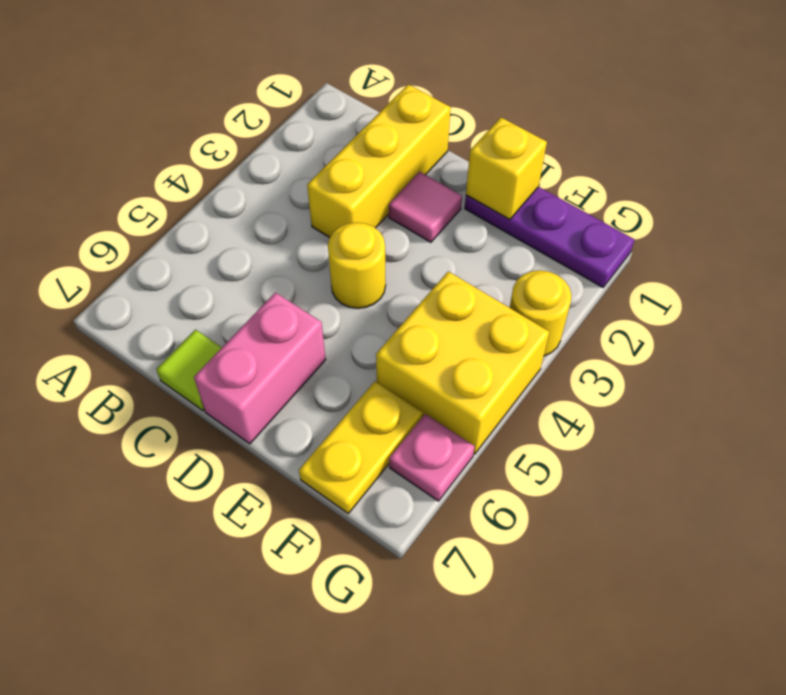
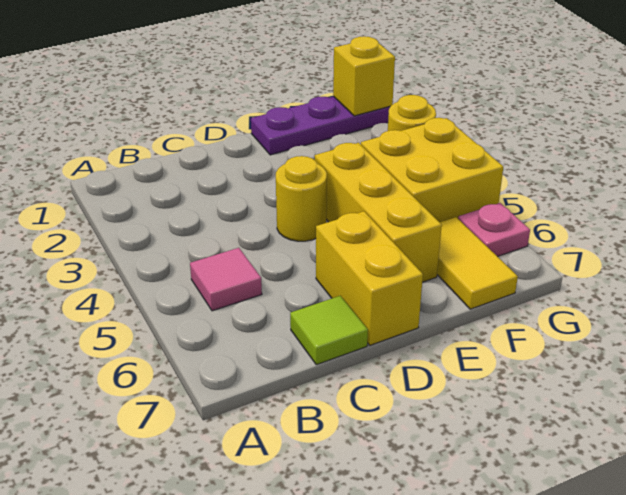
yellow 1x3 brick [307,84,451,238] -> yellow 1x3 brick moved to [315,143,442,282]
pink 1x1 tile [389,172,462,242] -> pink 1x1 tile moved to [190,248,262,311]
pink 1x2 brick [194,292,326,444] -> yellow 1x2 brick [316,211,423,345]
yellow 1x1 brick [466,117,547,219] -> yellow 1x1 brick moved to [333,36,395,116]
yellow 1x2 plate [299,381,423,513] -> yellow 1x2 tile [437,217,518,309]

